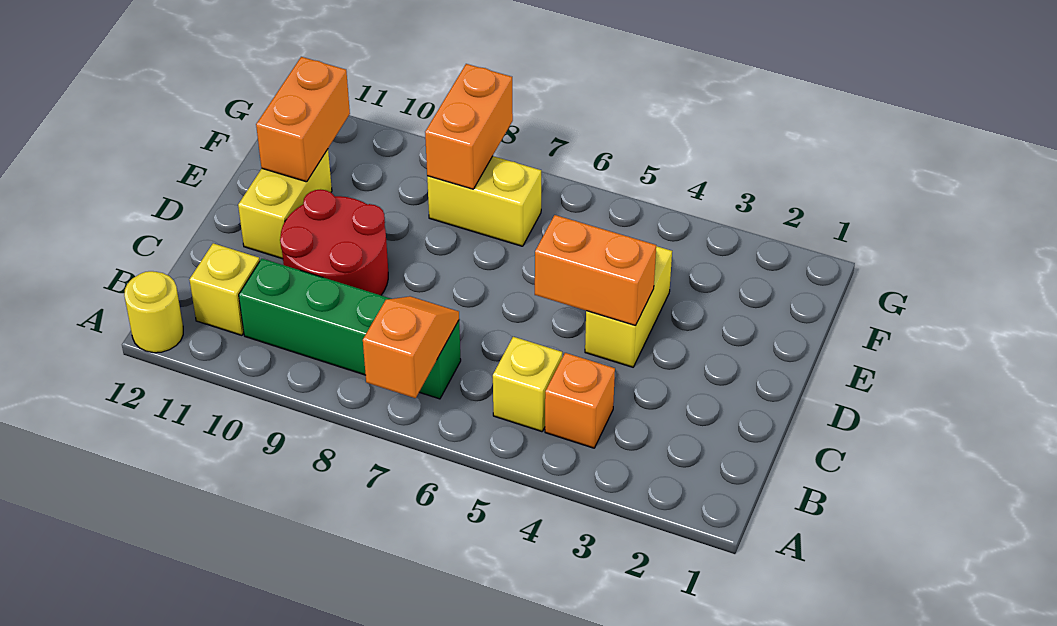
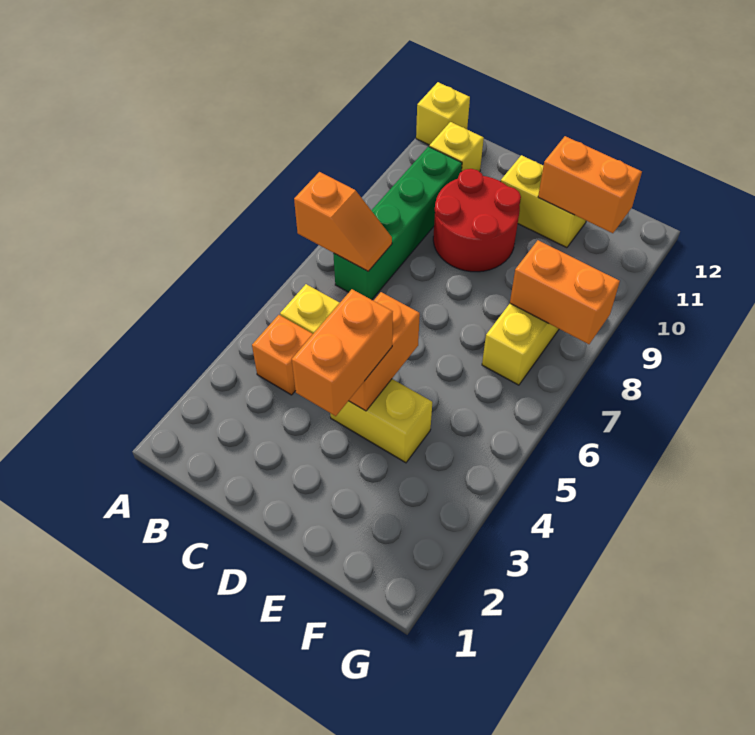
yellow 1x1 round brick [124,271,183,353] -> yellow 1x1 brick [416,82,470,145]
none -> orange 1x2 brick [292,289,393,416]

